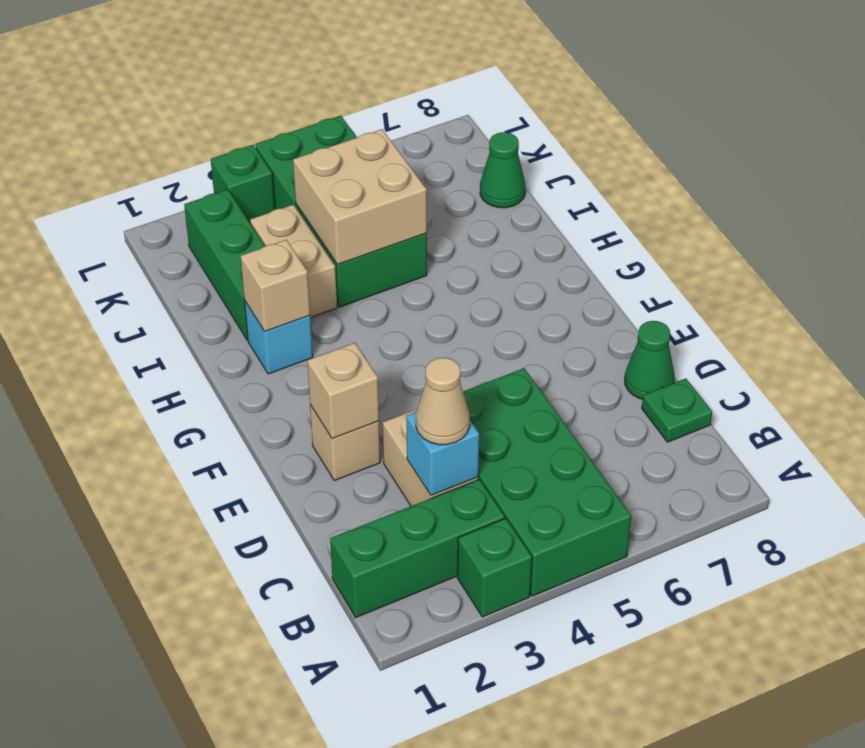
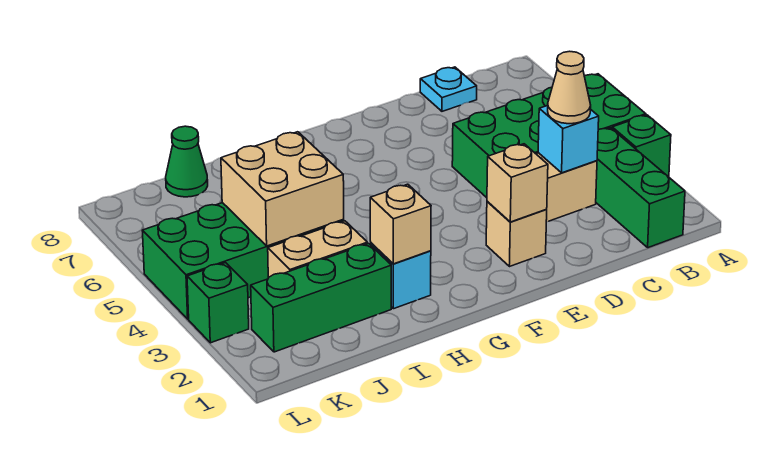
green 1x1 plate [642,378,712,442] -> cyan 1x1 plate [420,67,477,111]
green 1x1 cone [625,321,675,399] -> none

